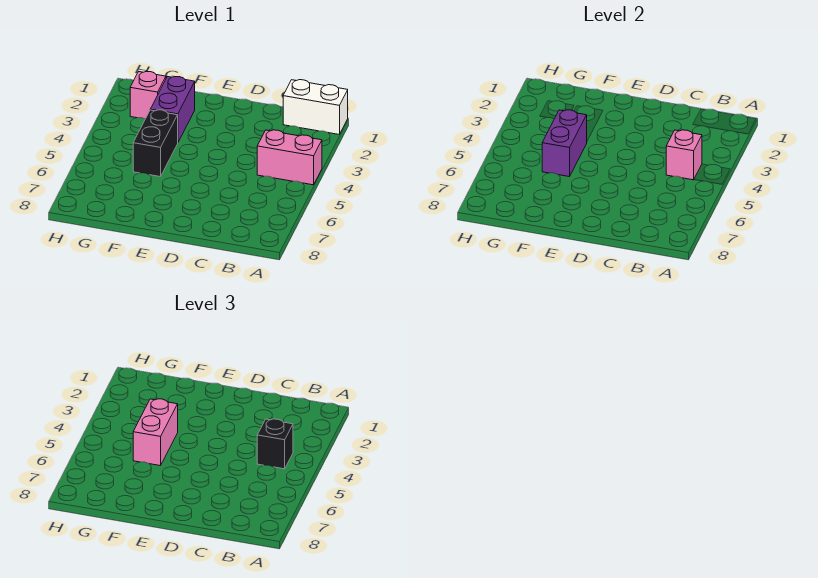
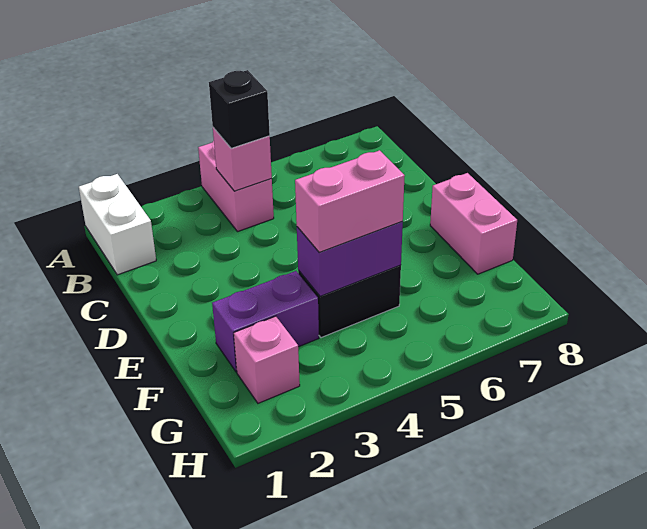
none -> pink 1x2 brick [430,173,517,274]

